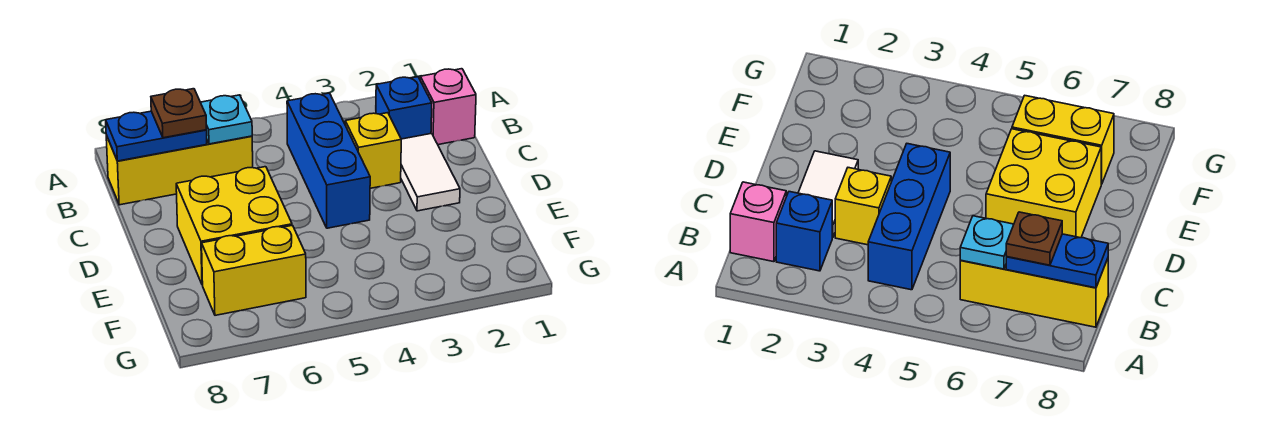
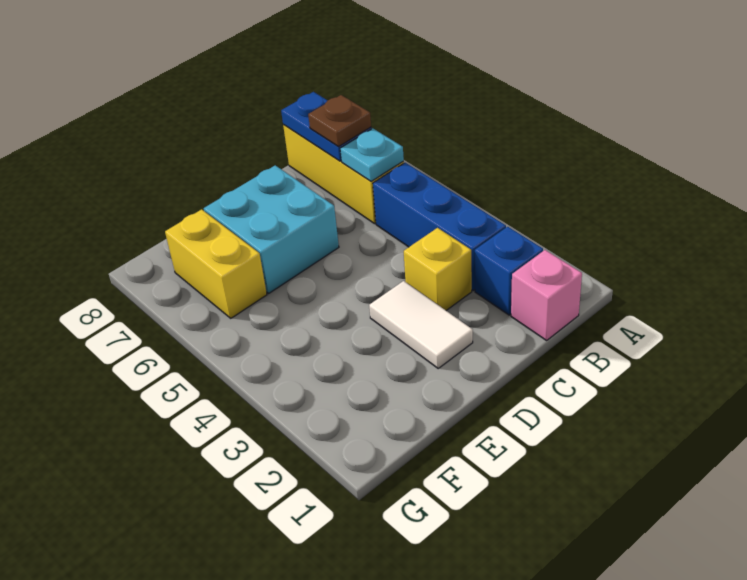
blue 1x3 brick [287,93,370,228] -> blue 1x3 brick turned to [373,163,506,291]
white 1x2 tile [401,133,460,211] -> white 1x2 tile turned to [369,281,473,368]
yellow 2x2 brick [176,167,292,285] -> cyan 2x2 brick [204,165,339,293]

